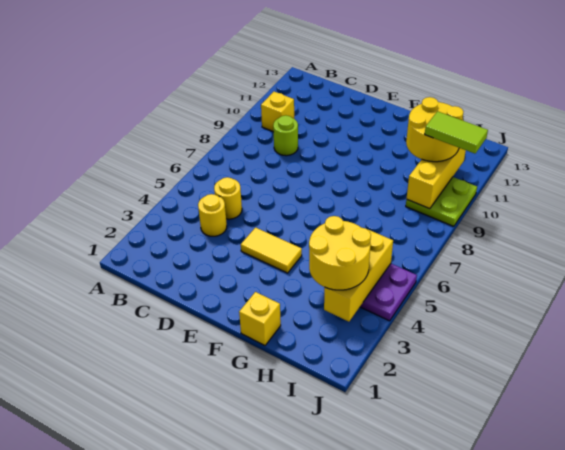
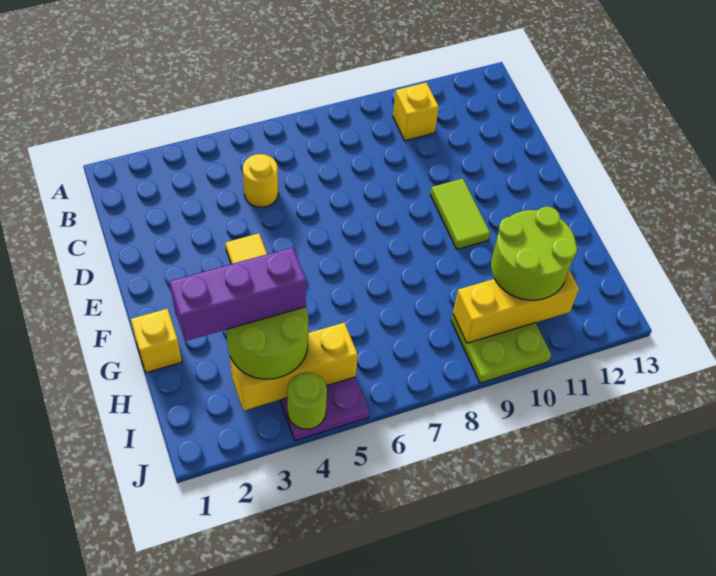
yellow 1x1 round brick [198,194,227,236] -> none
lime 1x1 round brick [273,115,298,156] -> lime 1x1 round brick moved to [287,372,327,429]
none -> purple 1x3 brick [169,247,306,341]
yellow 2x2 round brick [309,216,371,290] -> lime 2x2 round brick [226,307,308,379]
yellow 2x2 round brick [406,97,464,162] -> lime 2x2 round brick [491,207,577,300]
lime 1x2 tile [425,111,488,154] -> lime 1x2 tile moved to [430,179,490,249]

